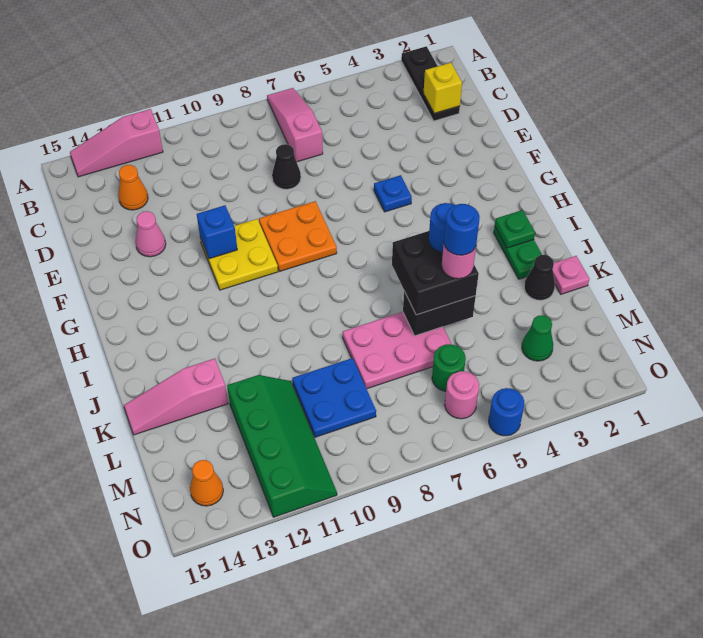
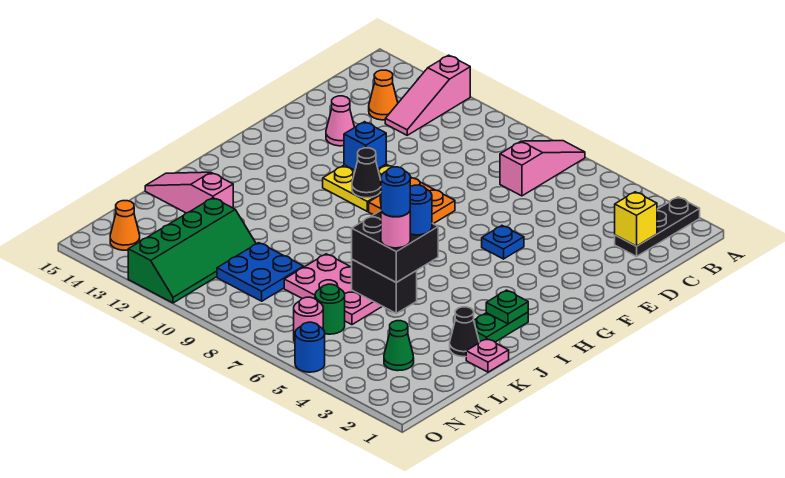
pink 1x3 slope [70,109,163,177] -> pink 1x3 slope turned to [385,55,470,135]
black 1x1 cone [272,144,301,189] -> black 1x1 cone moved to [352,148,381,198]

